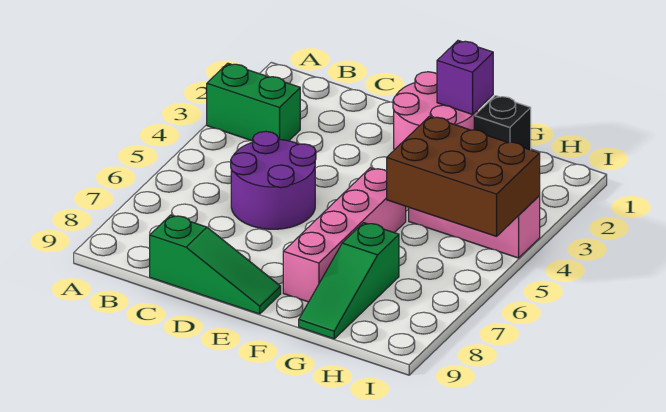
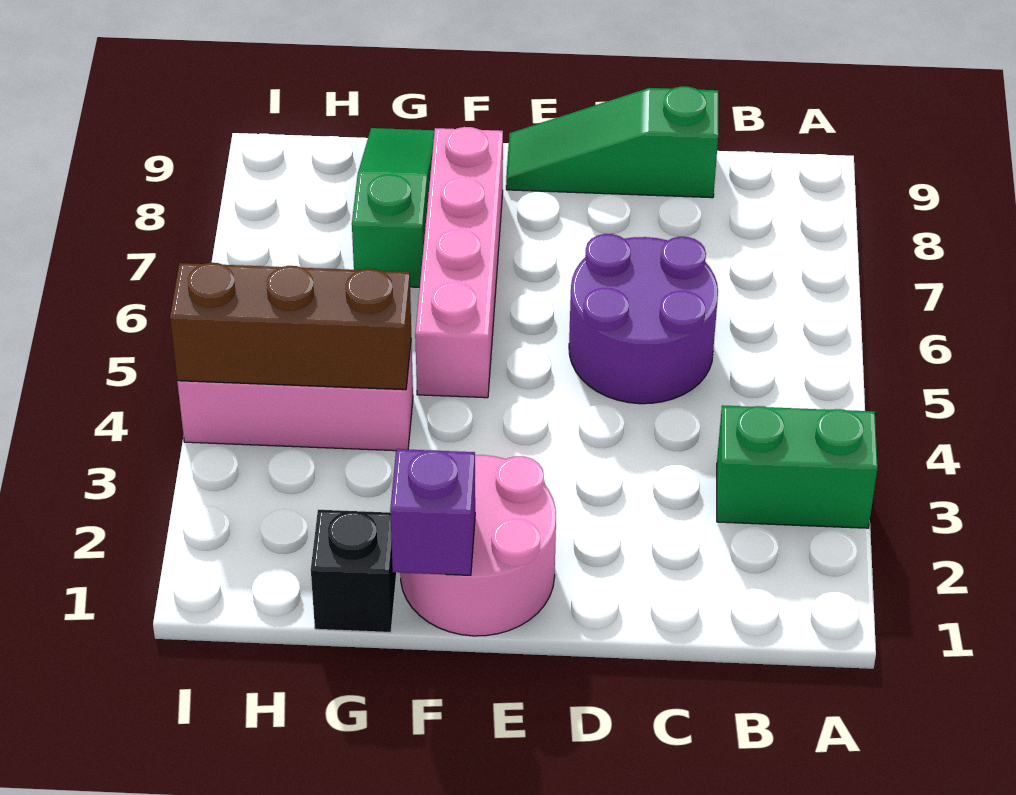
brown 2x3 brick [387,116,540,236] -> brown 1x3 brick [170,263,411,390]

